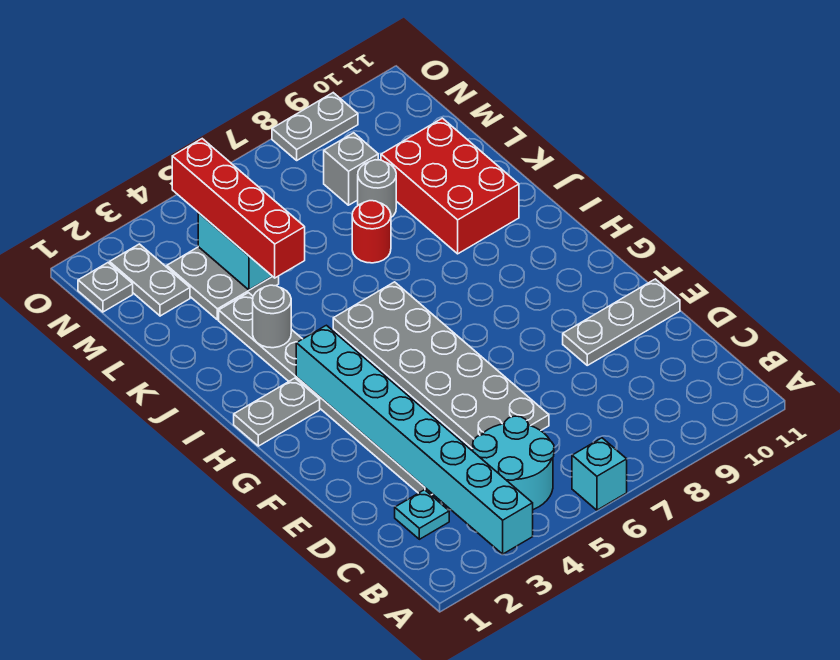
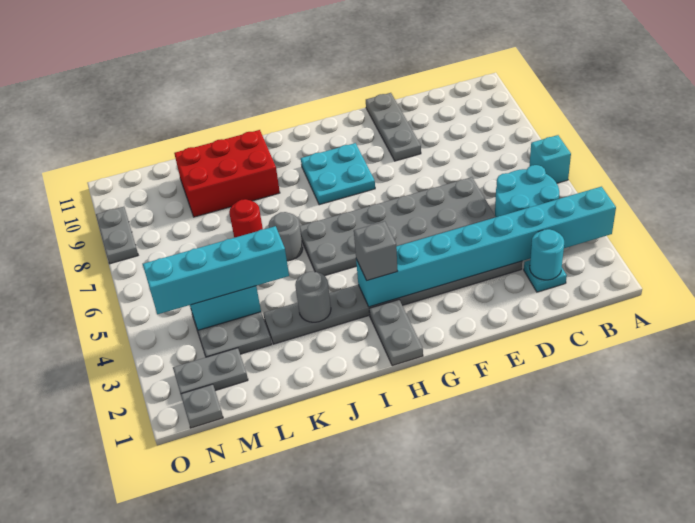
none -> cyan 1x1 round brick [530,229,564,280]
none -> cyan 2x2 plate [301,143,375,205]
red 1x4 brick [172,139,305,278] -> cyan 1x4 brick [143,226,289,314]
grey 1x1 round brick [358,160,396,217] -> grey 1x1 round brick moved to [269,212,303,261]
grey 1x1 brick [324,133,378,205] -> grey 1x1 brick moved to [354,221,398,280]

